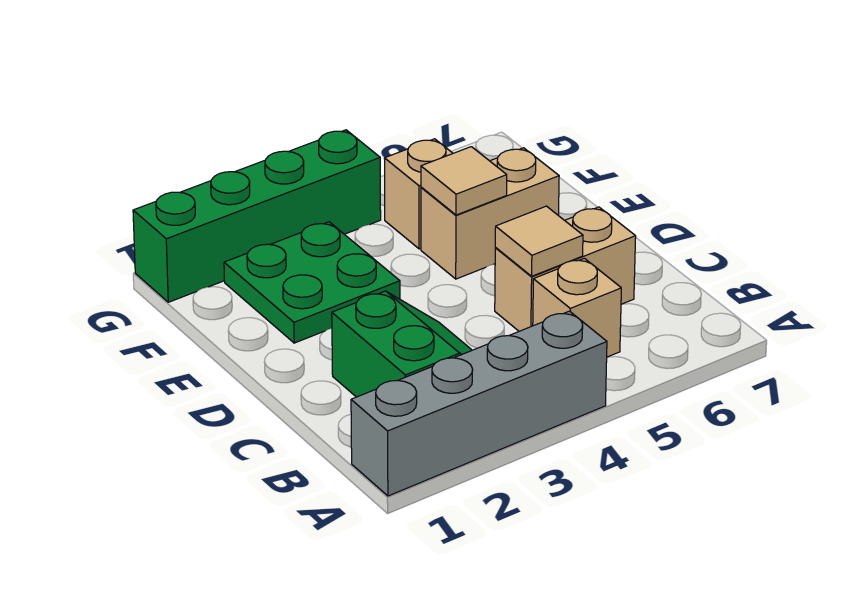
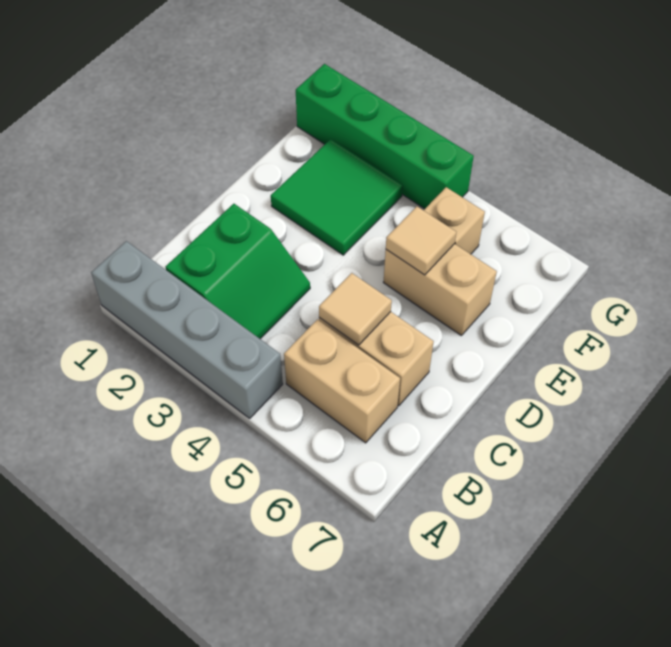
tan 1x1 brick [533,258,621,357] -> tan 1x2 brick [284,319,400,443]
green 2x2 plate [224,222,400,343] -> green 2x2 tile [271,139,403,255]

